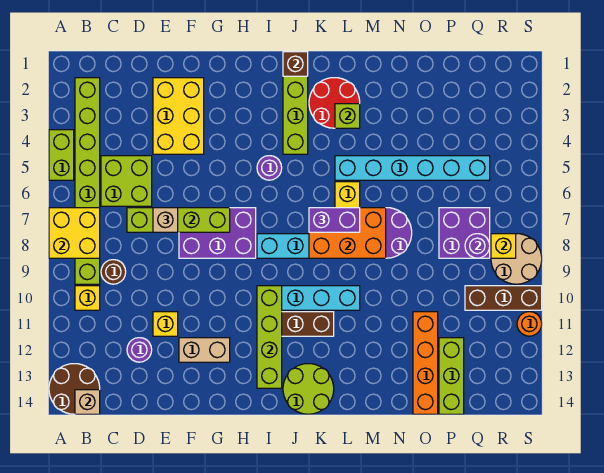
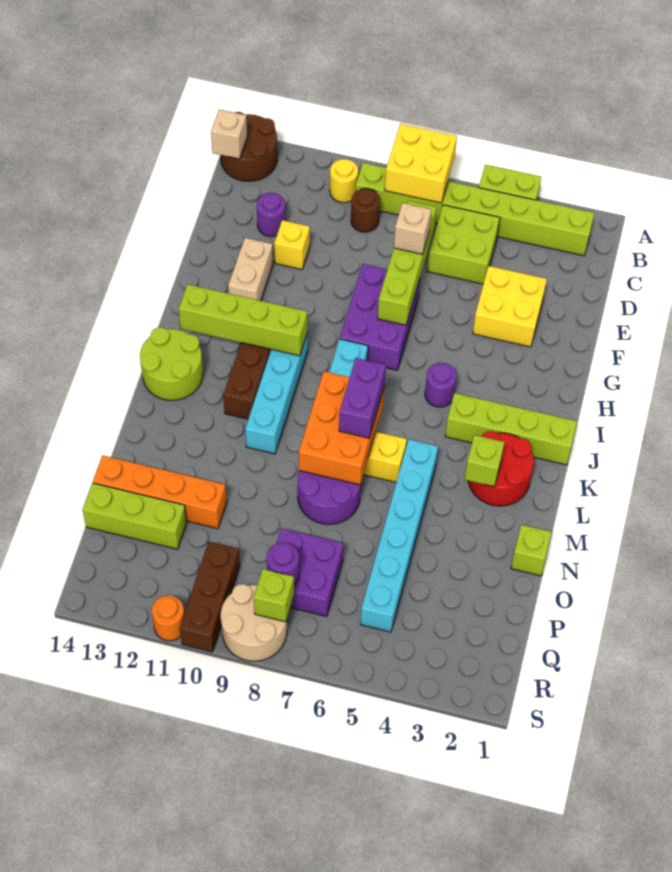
yellow 1x1 brick [75,286,100,310] -> yellow 1x1 round brick [330,159,358,203]
yellow 2x3 brick [153,78,204,154] -> yellow 2x2 brick [473,266,547,347]
brown 1x1 brick [283,52,308,76] -> none
none -> lime 1x1 brick [511,525,552,576]
yellow 1x1 brick [491,234,516,258] -> lime 1x1 brick [254,569,294,622]

